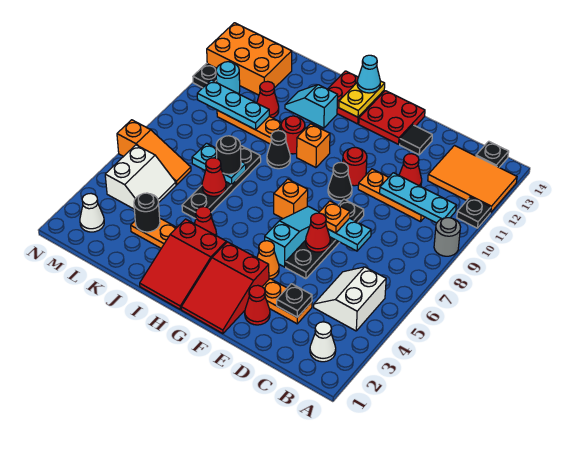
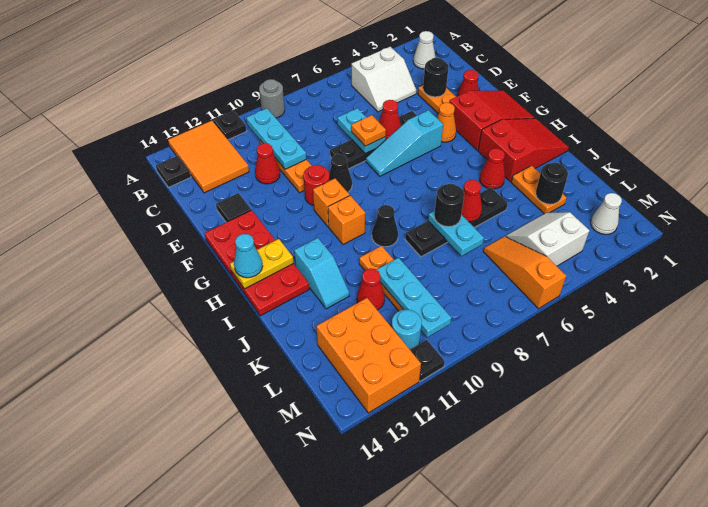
black 1x1 plate [277,284,312,317] -> black 1x1 round brick [423,58,448,97]
orange 1x1 brick [274,179,308,219] -> orange 1x1 brick moved to [313,179,350,227]
red 1x1 round brick [281,116,305,154] -> none

